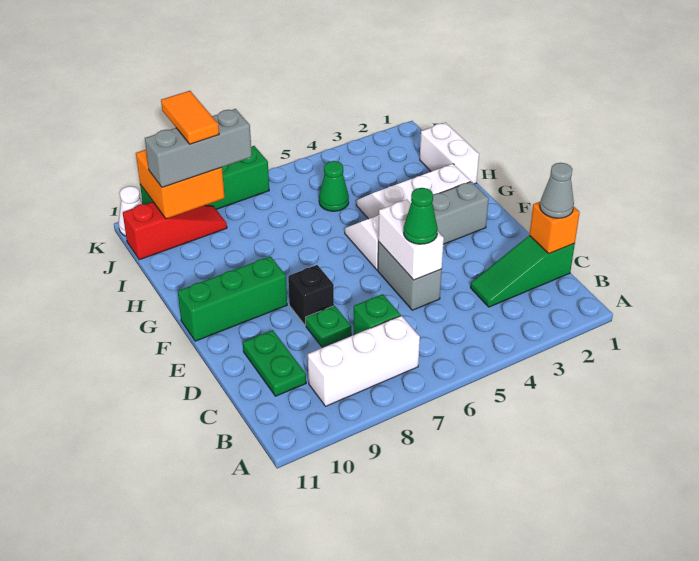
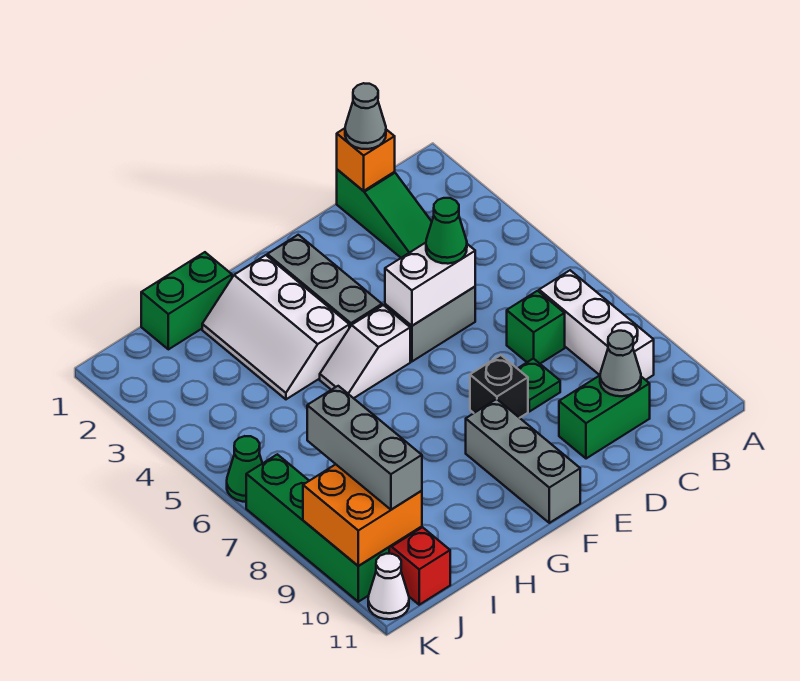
green 1x2 plate [243,330,306,396] -> green 1x2 brick [559,376,650,459]
none -> grey 1x1 cone [600,331,641,396]
green 1x3 brick [178,256,287,341] -> grey 1x3 brick [466,399,580,523]
white 1x2 brick [420,123,479,184] -> green 1x2 brick [141,252,232,349]
green 1x1 cone [319,161,349,211] -> green 1x1 cone moved to [227,436,262,502]
orange 1x2 tile [161,91,219,144] -> none

